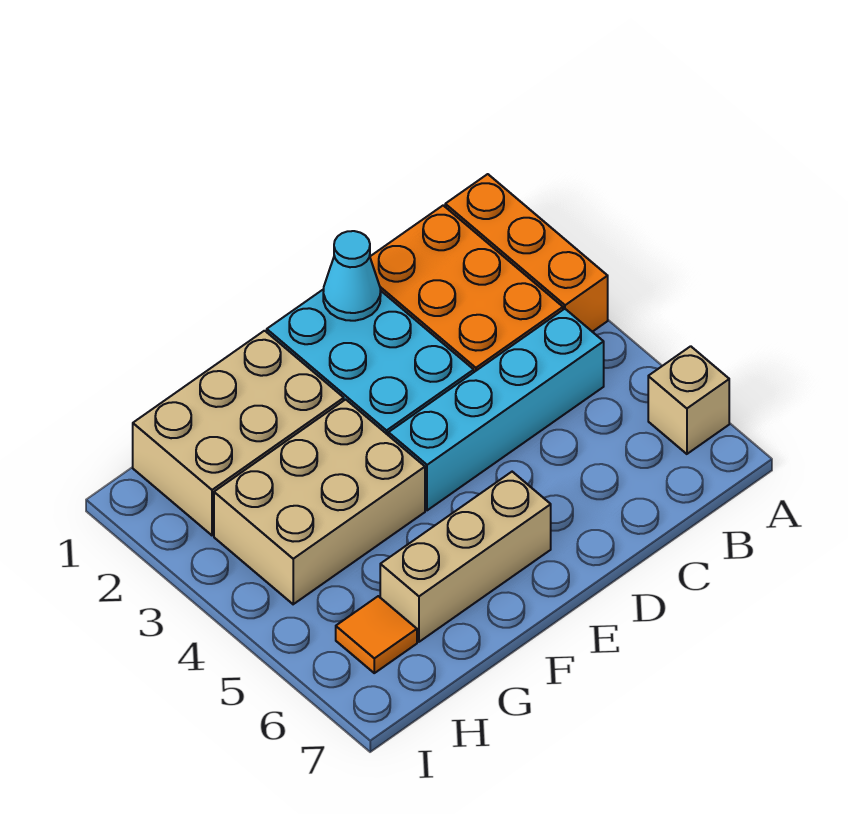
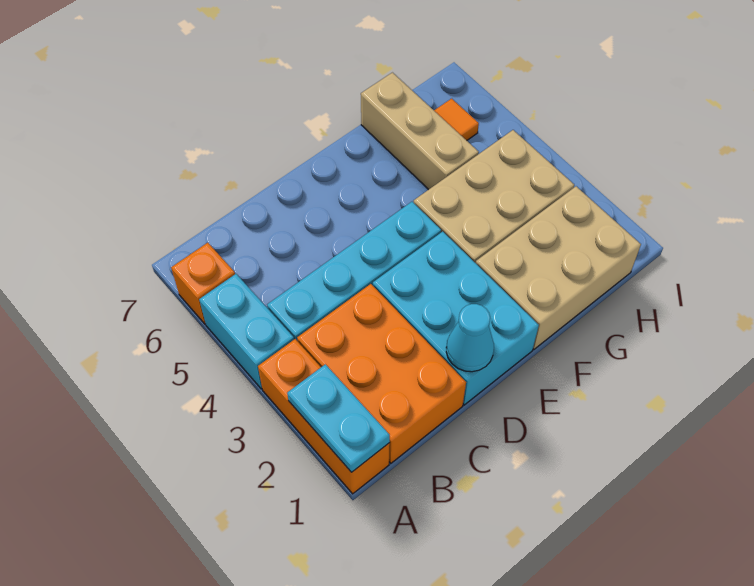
none -> cyan 1x2 plate [287,364,390,472]
none -> cyan 1x2 brick [199,274,294,389]
tan 1x1 brick [648,346,729,454] -> orange 1x1 brick [171,243,235,324]
tan 1x3 brick [380,472,551,642] -> tan 1x3 brick turned to [361,73,479,190]

